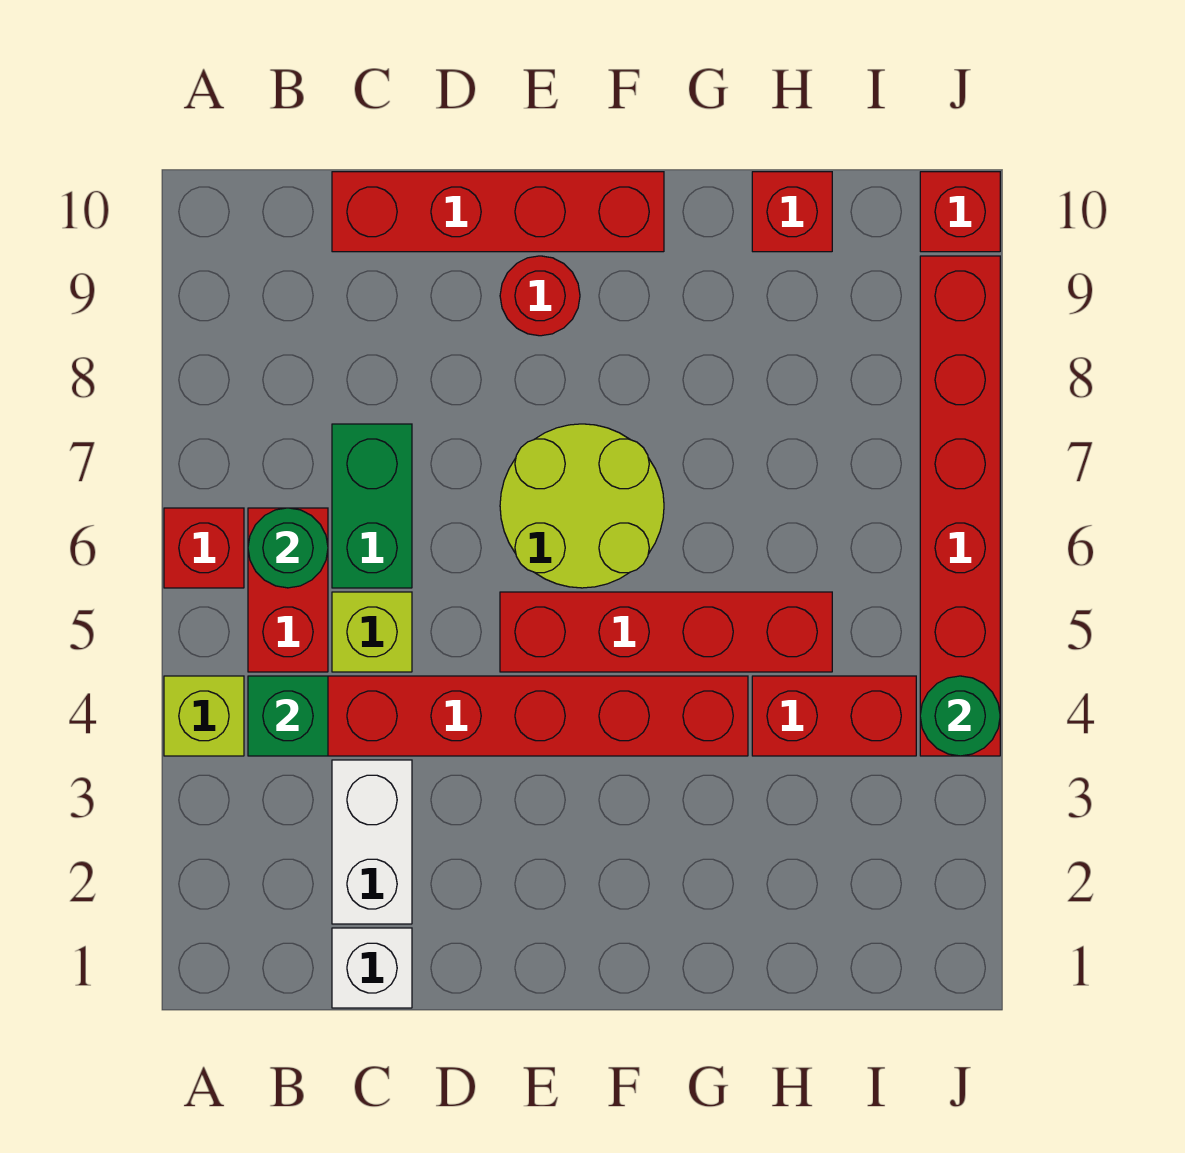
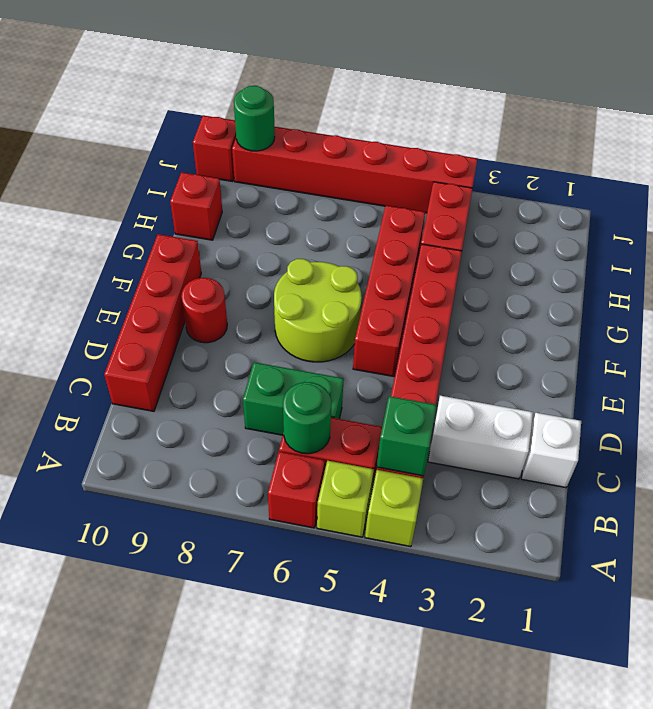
lime 1x1 brick [332,592,412,672] -> lime 1x1 brick moved to [317,461,374,537]
green 1x1 round brick [920,676,1000,756] -> green 1x1 round brick moved to [234,86,275,151]

